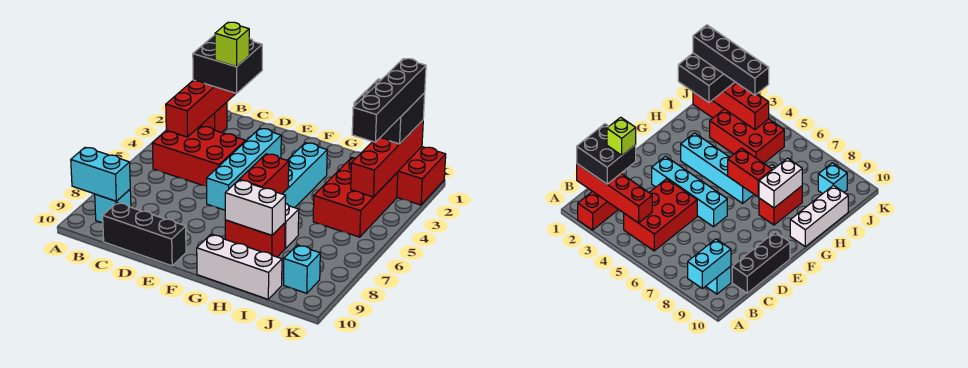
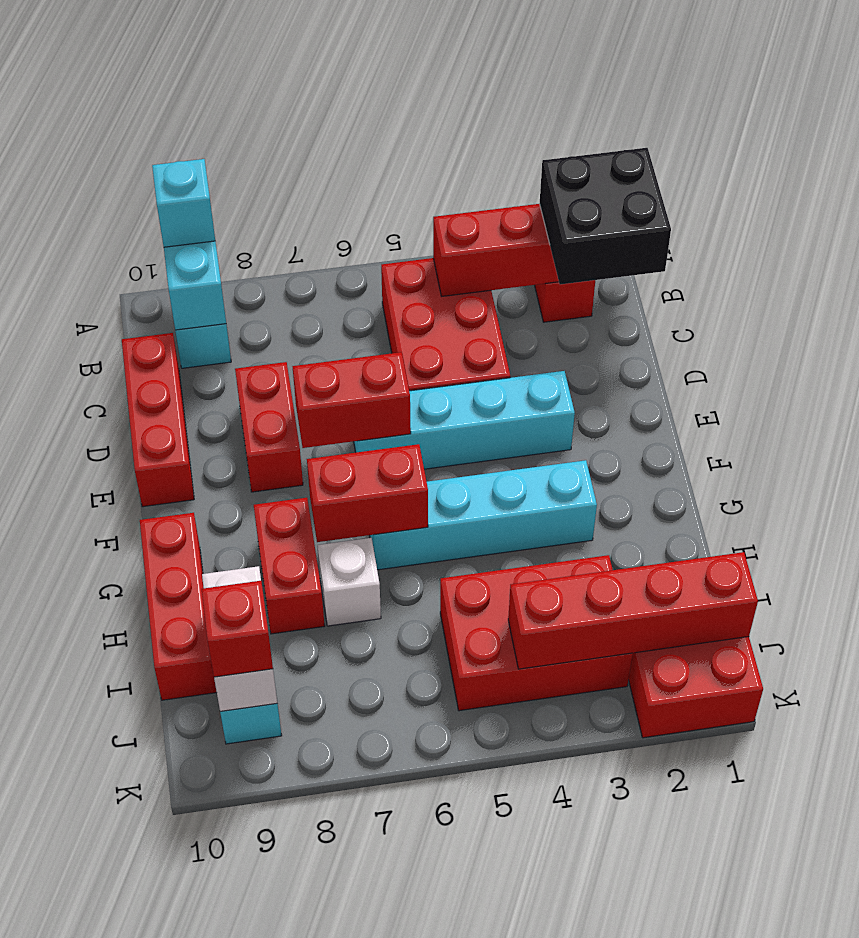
none -> cyan 1x1 brick [152,159,215,247]
lime 1x1 brick [215,22,249,67] -> none
black 1x3 brick [103,203,186,266] -> red 1x3 brick [122,333,194,507]
none -> red 1x2 brick [235,362,303,492]
none -> red 1x2 brick [292,352,411,448]
white 1x2 brick [225,180,286,235] -> white 1x2 brick moved to [202,566,277,711]
white 1x3 brick [197,235,282,299] -> red 1x3 brick [140,513,217,700]
black 2x2 brick [354,79,425,144] -> none
black 1x4 brick [352,59,426,142] -> none
none -> red 1x1 brick [202,581,273,677]

